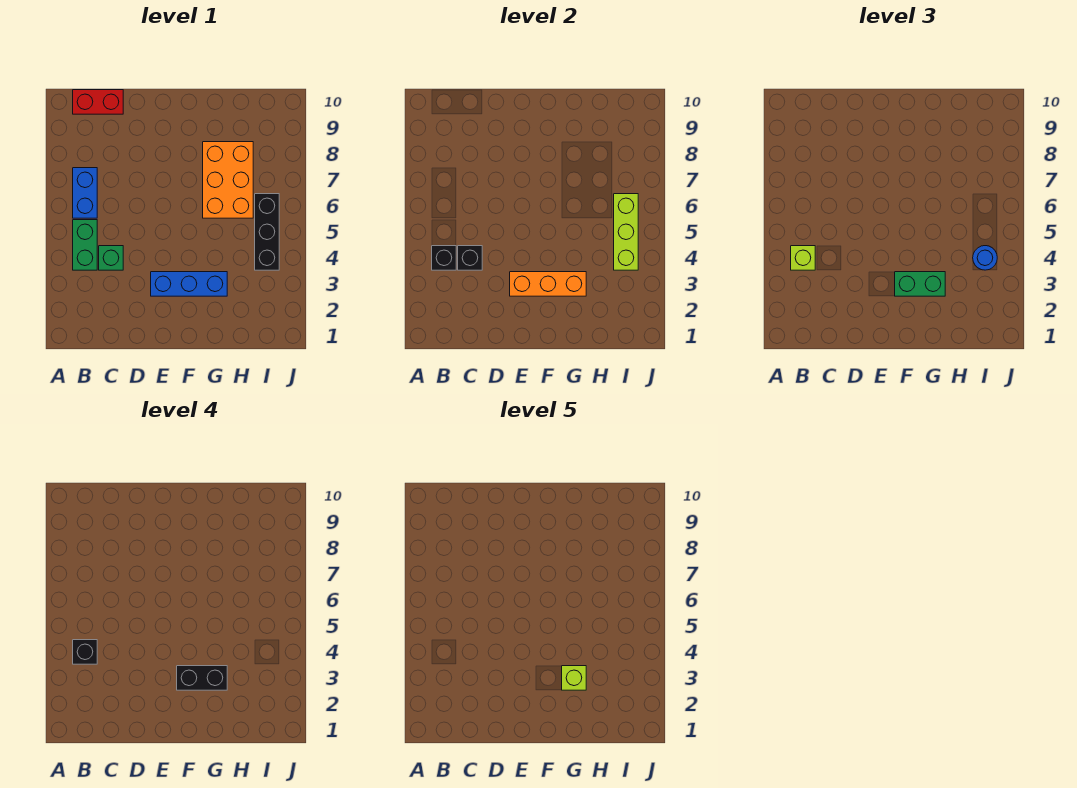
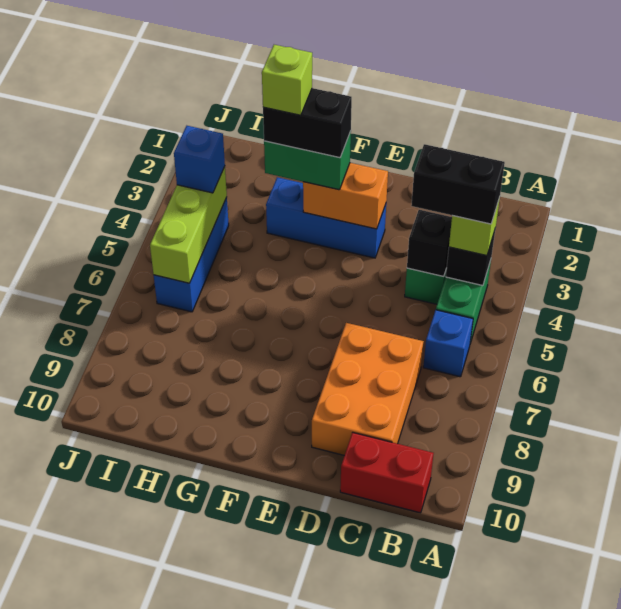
black 1x1 brick [73,640,97,664] -> black 1x2 brick [411,144,505,224]
blue 1x2 brick [73,168,97,218] -> blue 1x1 brick [423,310,473,377]
orange 1x3 brick [510,272,586,296] -> orange 1x2 brick [303,163,388,229]
orange 2x3 brick [203,142,253,218] -> orange 2x3 brick moved to [312,323,424,455]
black 1x3 brick [255,194,279,270] -> blue 1x3 brick [154,197,229,312]
blue 1x1 round brick [973,246,997,270] -> blue 1x1 brick [174,126,225,193]

